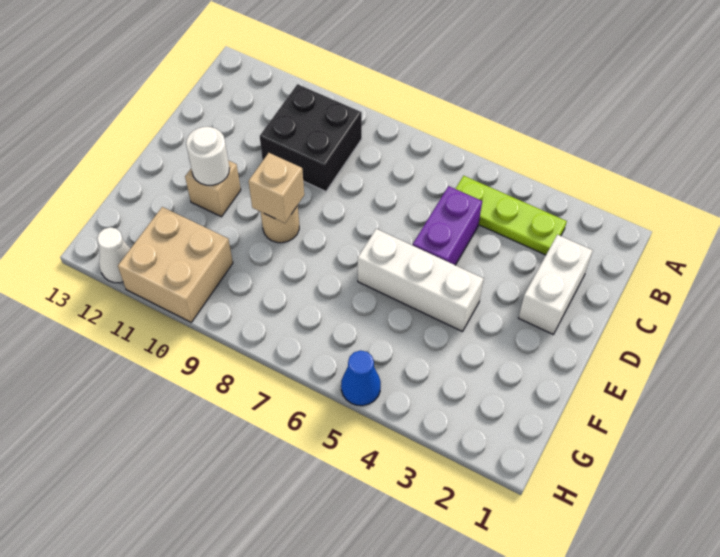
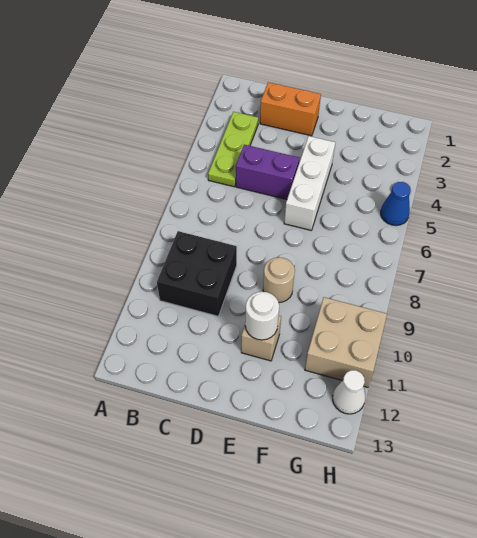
white 1x2 brick [519,235,593,334] -> orange 1x2 brick [260,82,321,136]
tan 1x1 brick [248,153,304,223] -> none

